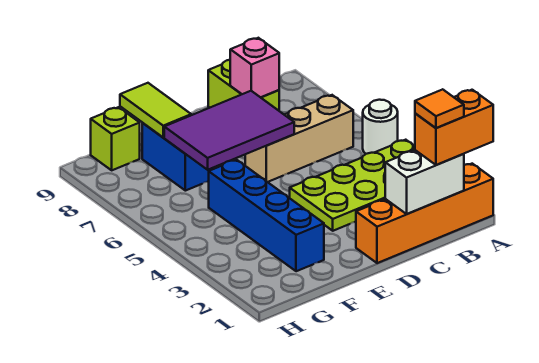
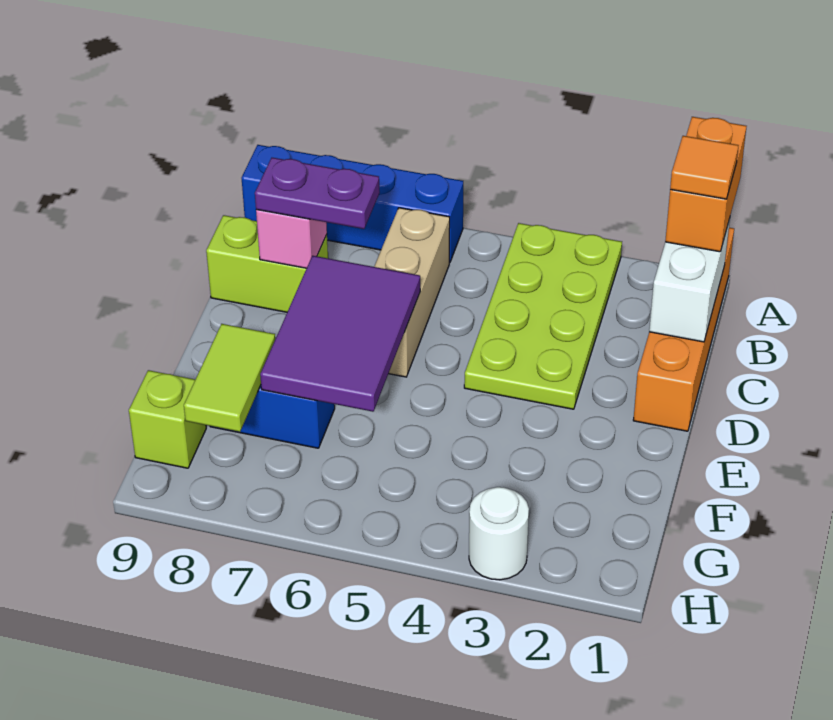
white 1x1 round brick [363,100,398,154] -> white 1x1 round brick moved to [469,487,529,580]
none -> purple 1x2 plate [255,158,380,229]
blue 1x4 brick [208,160,324,271] -> blue 1x4 brick moved to [242,145,463,263]
lime 1x2 tile [120,83,191,137] -> lime 1x2 tile turned to [184,324,275,432]

